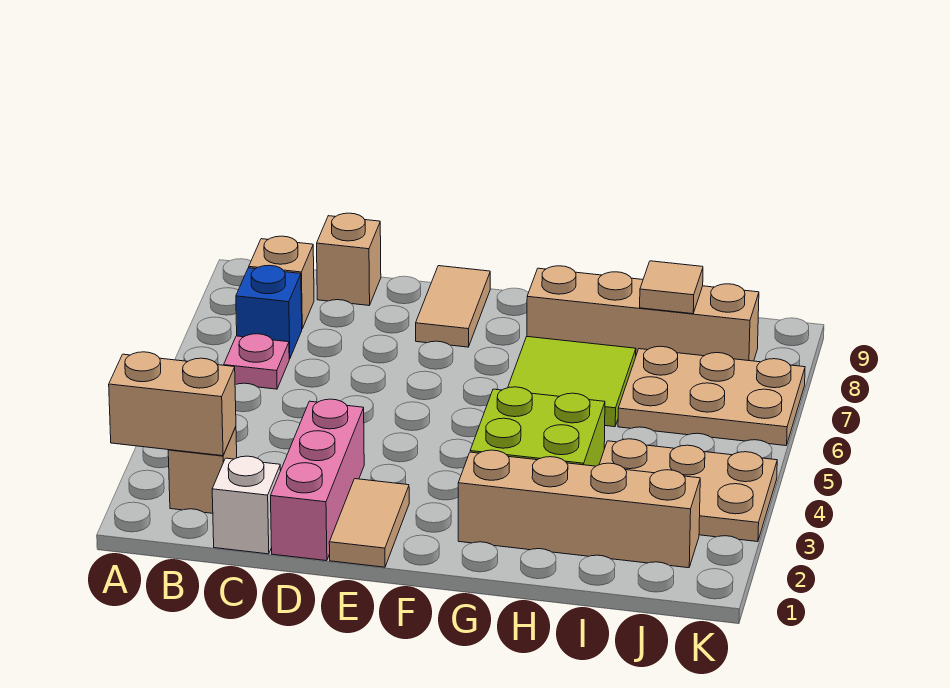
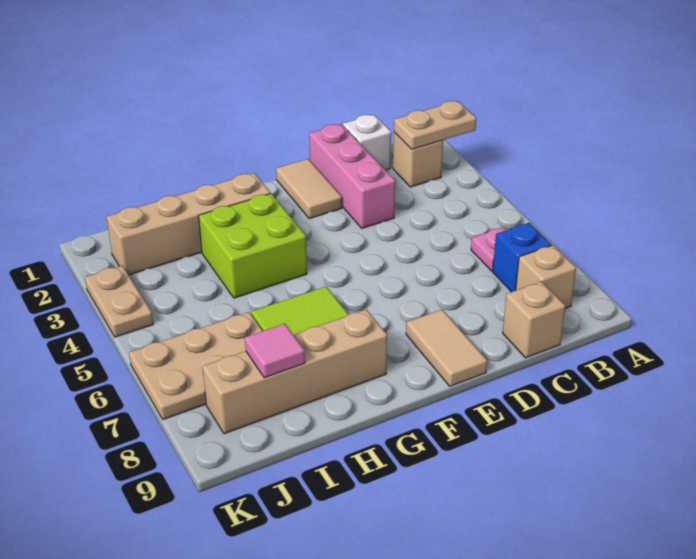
tan 1x2 brick [109,352,236,456] -> tan 1x2 plate [394,101,477,149]
tan 2x3 plate [599,439,777,542] -> tan 1x2 plate [85,266,153,337]
tan 1x1 tile [640,261,703,314] -> pink 1x1 tile [245,324,305,378]

